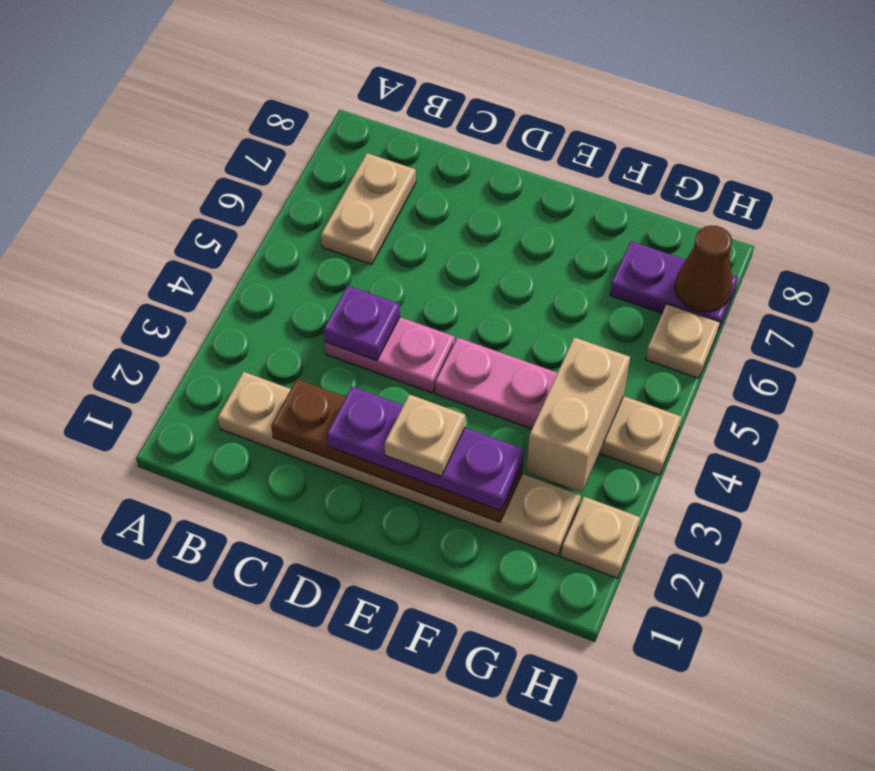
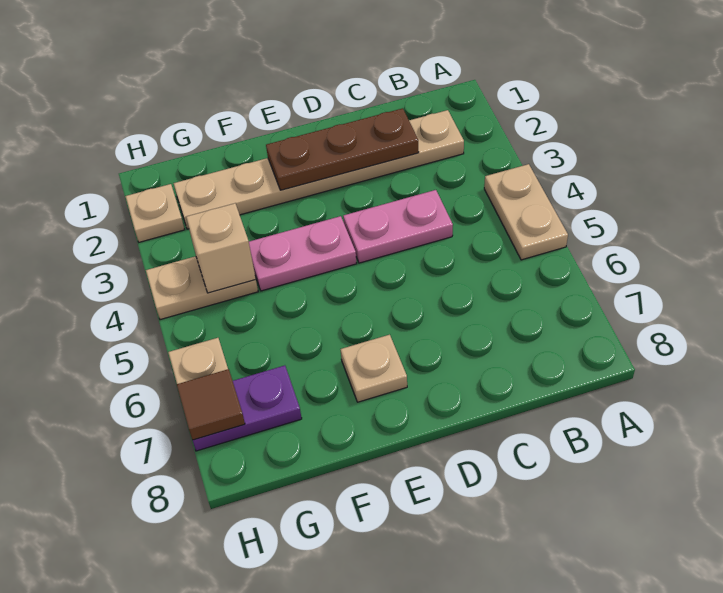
tan 1x2 plate [321,153,416,265] -> tan 1x2 plate moved to [484,164,568,260]
brown 1x4 plate [271,379,523,522] -> brown 1x3 plate [266,108,419,190]
purple 1x1 plate [324,286,400,360] -> none
purple 1x3 plate [327,387,524,511] -> none
tan 1x1 plate [385,394,465,476] -> tan 1x1 plate moved to [340,335,407,402]
tan 1x2 brick [526,337,630,492] -> tan 1x1 brick [186,203,256,293]
brown 1x1 cone [675,226,733,312] -> brown 1x1 tile [177,369,245,440]

